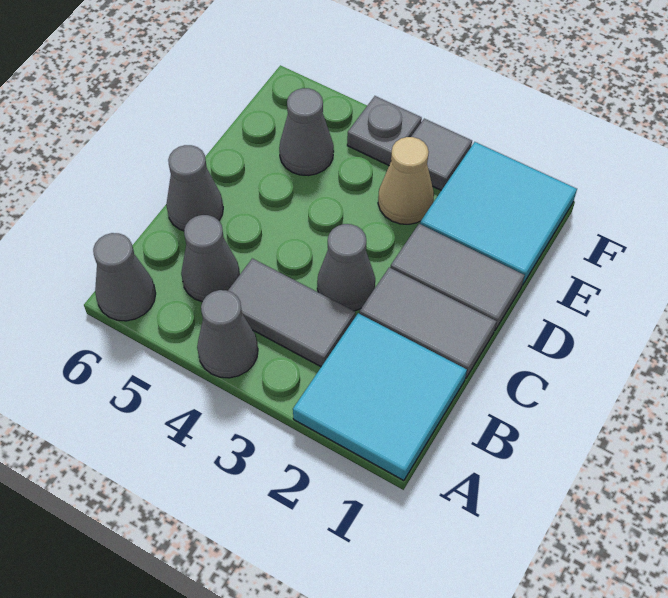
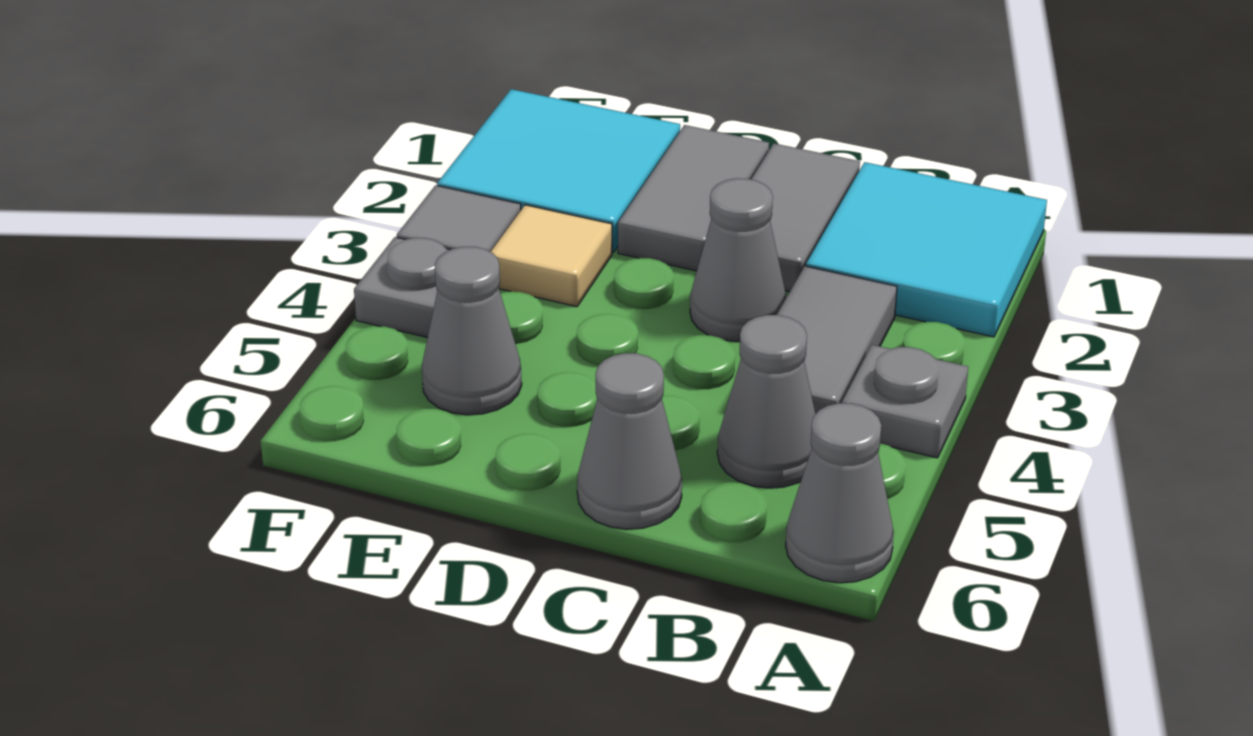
grey 1x1 cone [197,290,258,378] -> grey 1x1 plate [842,345,968,458]
tan 1x1 cone [378,137,434,224] -> tan 1x1 tile [491,205,612,307]

